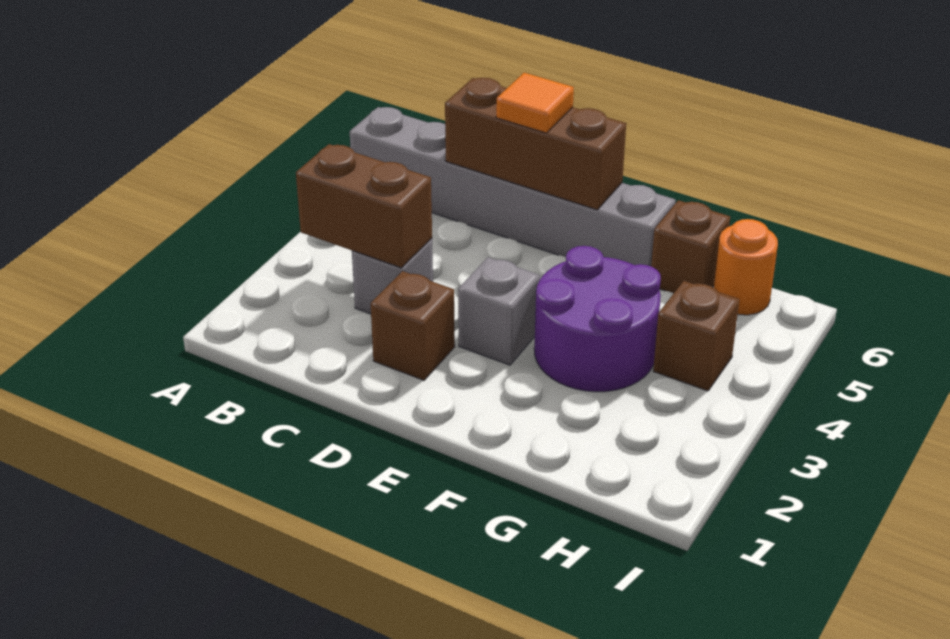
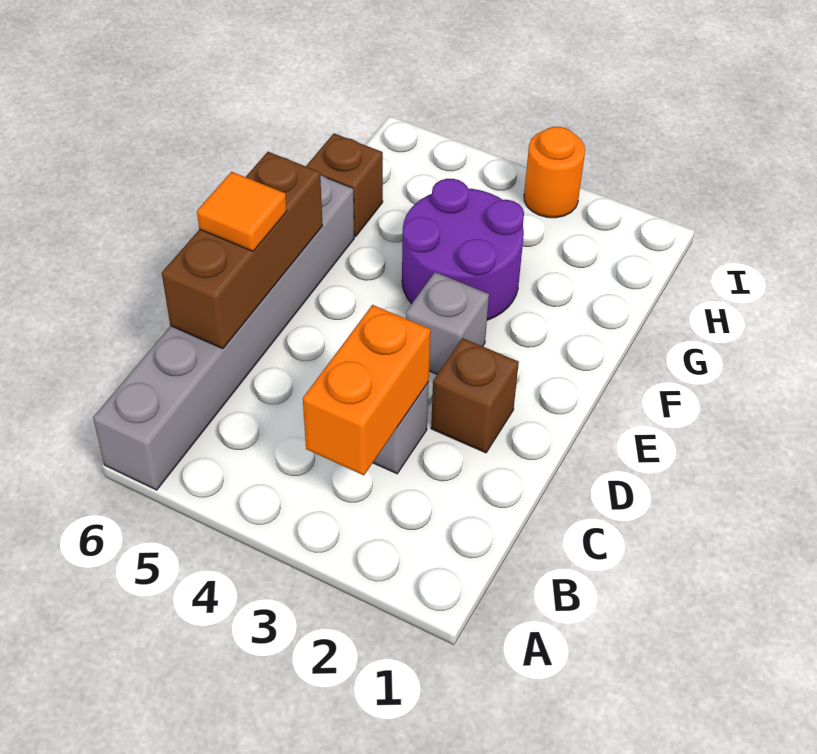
brown 1x2 brick [296,144,432,268] -> orange 1x2 brick [303,305,431,475]
brown 1x1 brick [653,281,739,391] -> none
orange 1x1 round brick [714,219,778,315] -> orange 1x1 round brick moved to [524,127,585,218]

